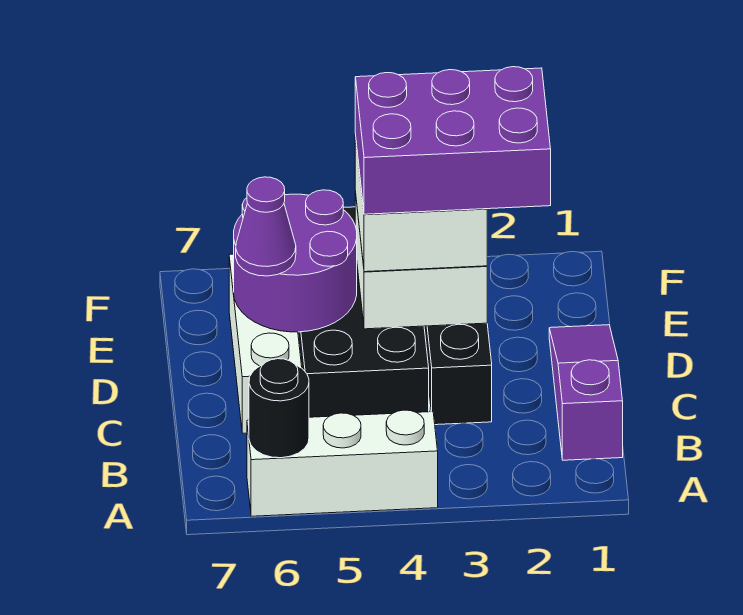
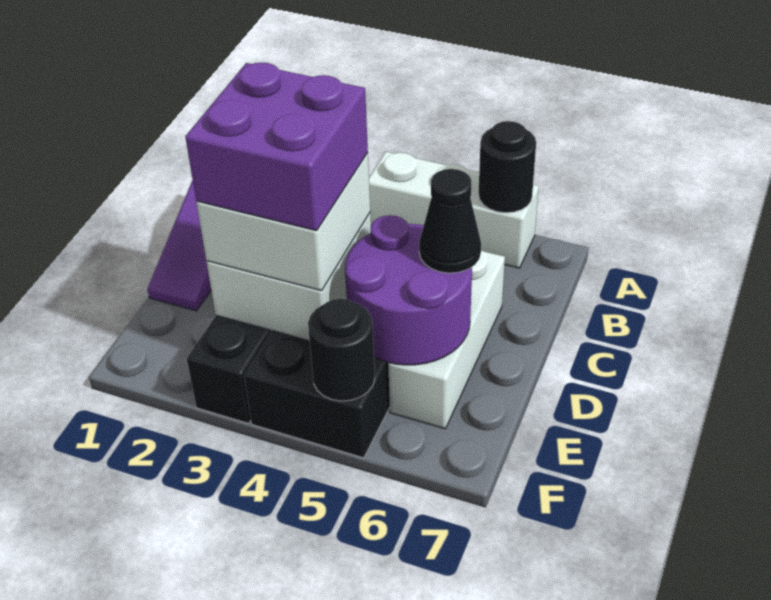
purple 2x3 brick [355,67,551,214] -> purple 2x2 brick [185,63,368,231]
purple 1x1 cone [236,177,296,276] -> black 1x1 cone [419,169,481,273]
none -> black 1x1 round brick [308,299,375,401]

